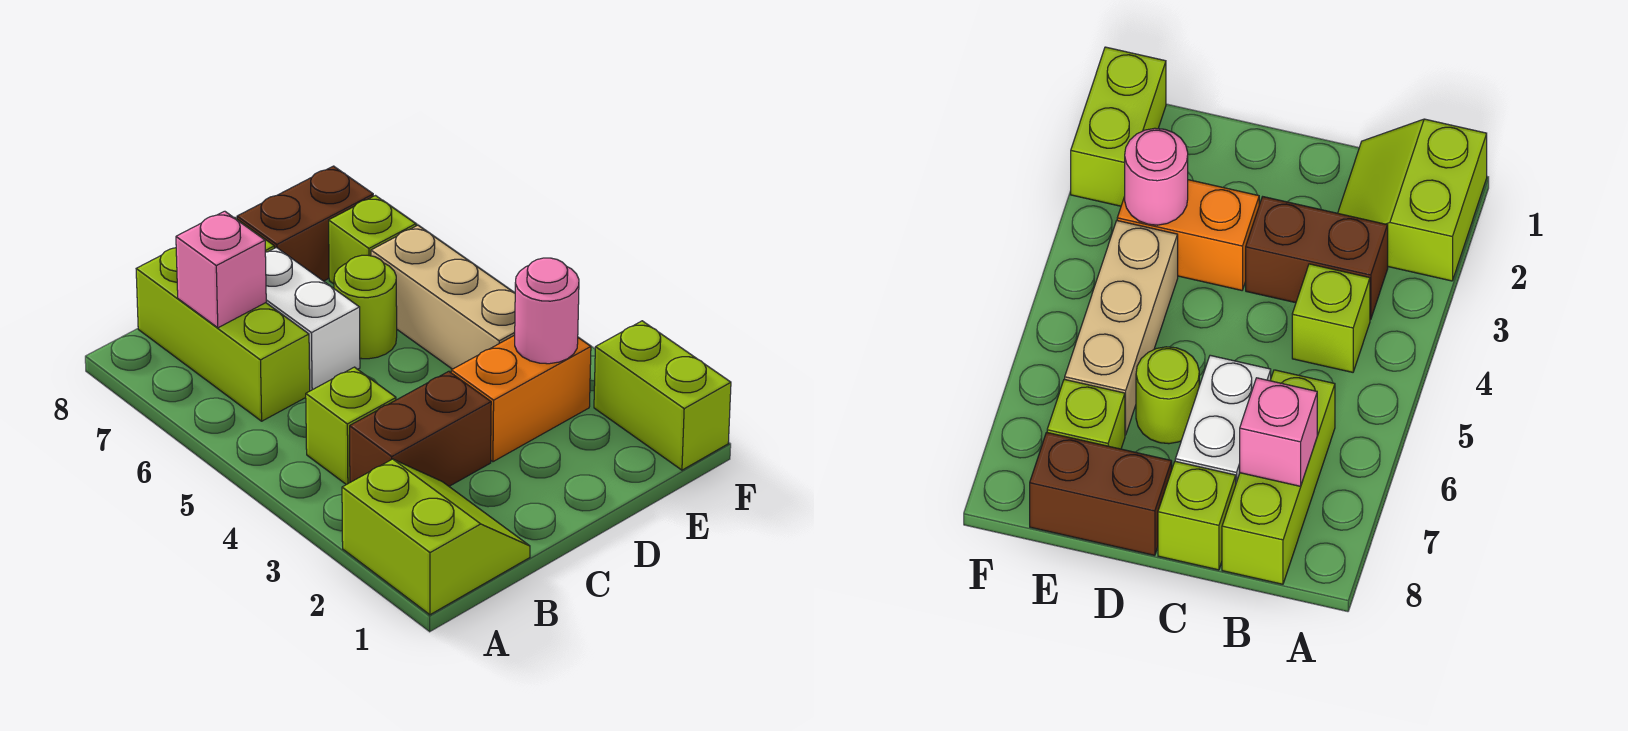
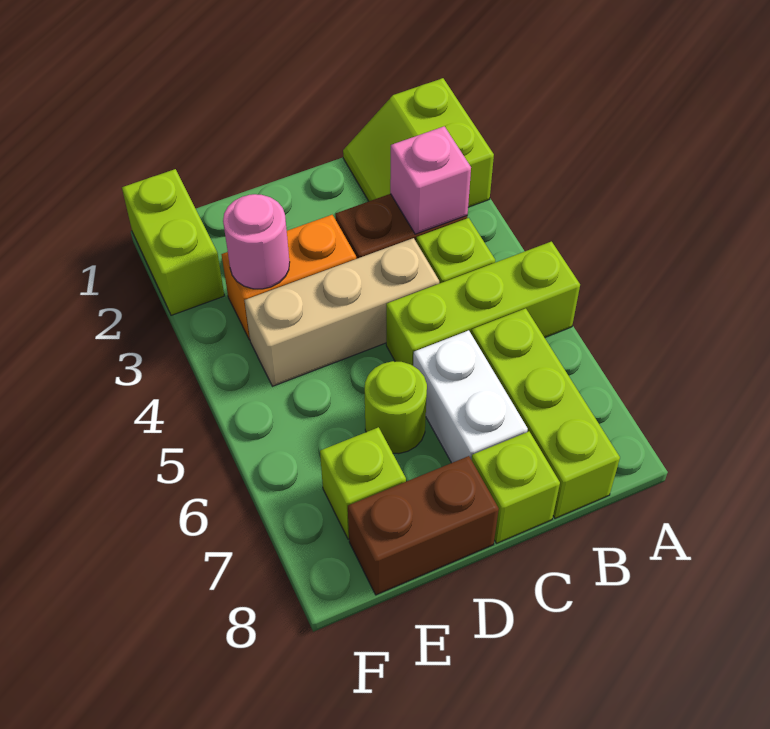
none -> lime 1x3 brick [386,242,580,366]
pink 1x1 brick [176,211,266,328] -> pink 1x1 brick moved to [390,126,471,234]
tan 1x3 brick [371,225,515,369] -> tan 1x3 brick turned to [245,238,439,386]

